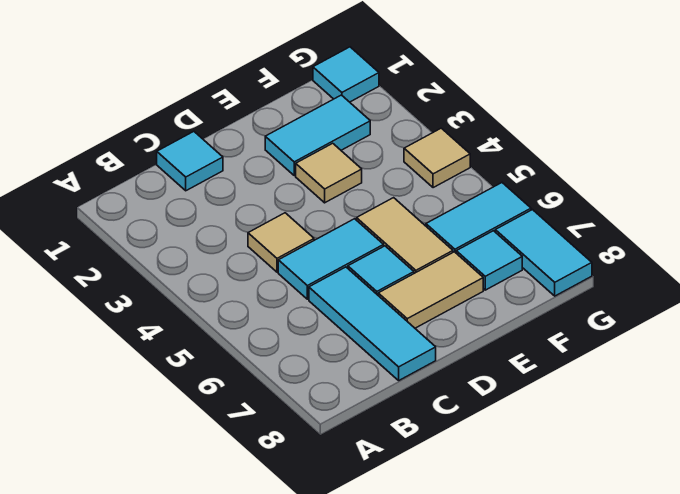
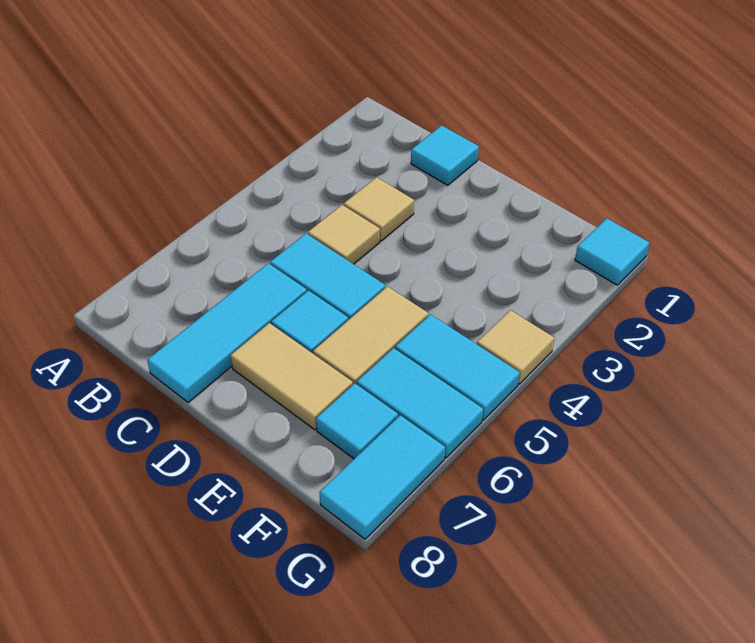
cyan 1x2 tile [265,95,370,176] -> cyan 1x2 tile moved to [395,314,520,420]
tan 1x1 tile [296,143,362,203] -> tan 1x1 tile moved to [344,177,414,241]

